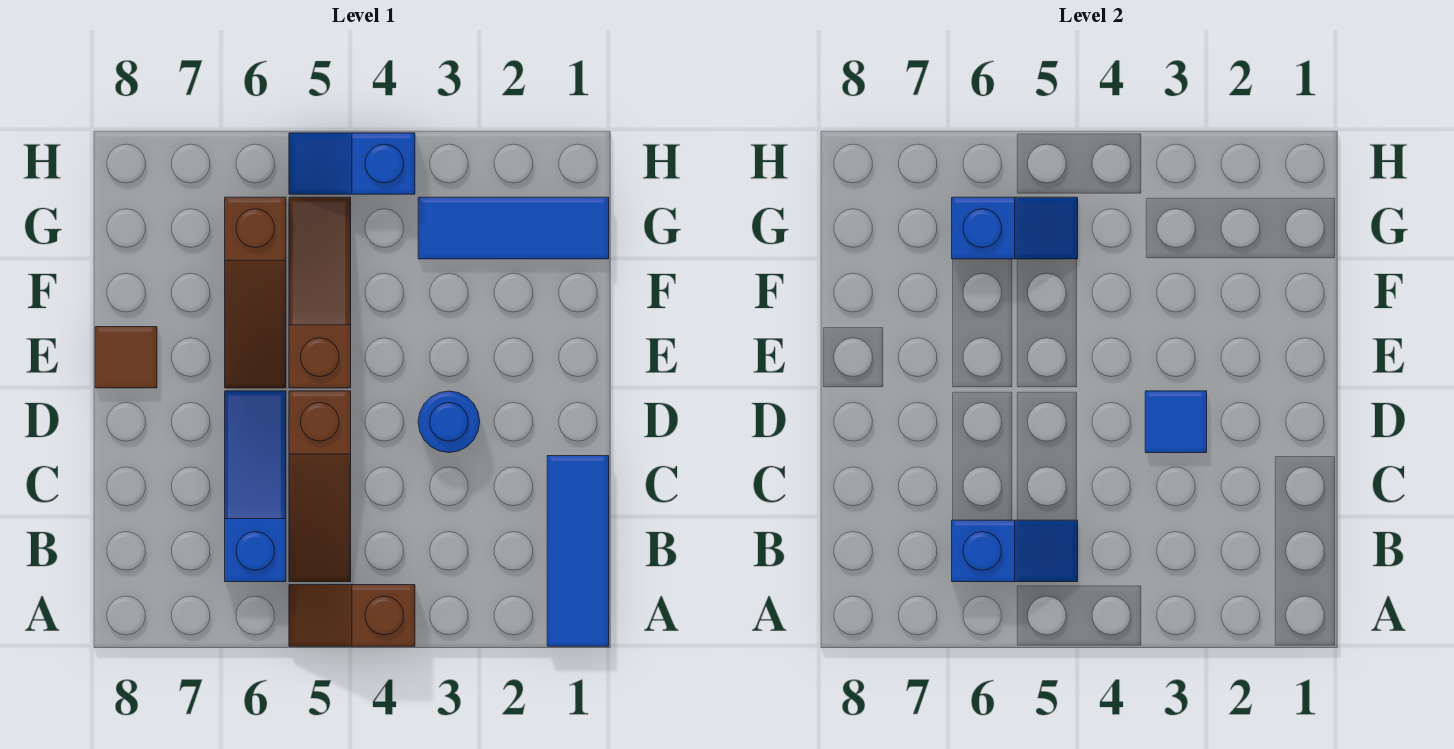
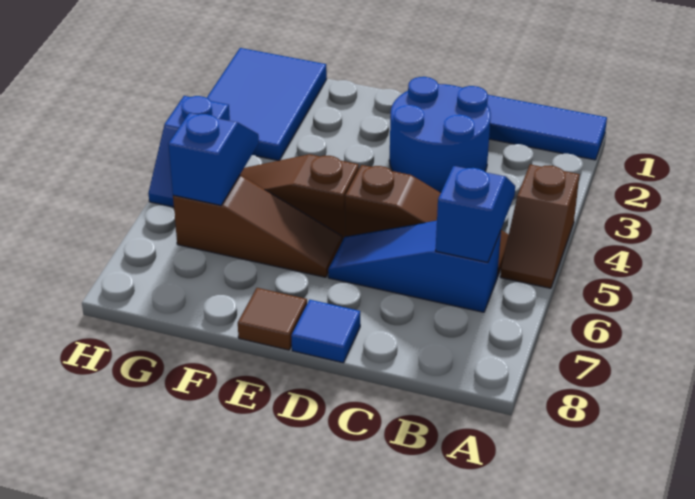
blue 1x1 round brick [418,391,480,453] -> blue 2x2 round brick [389,77,491,192]
blue 1x1 tile [1145,391,1207,453] -> blue 1x1 tile moved to [291,300,360,363]
blue 1x3 tile [418,197,609,259] -> blue 2x3 tile [207,48,327,161]

